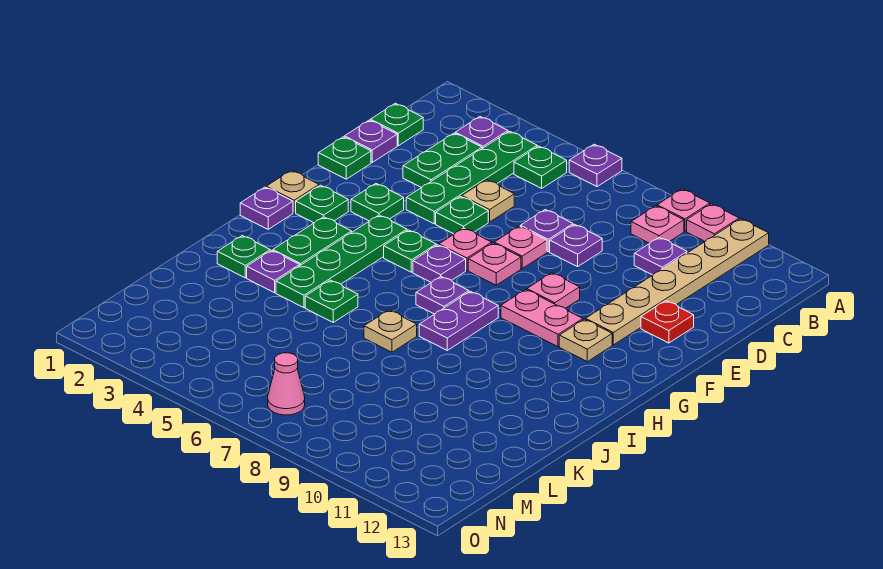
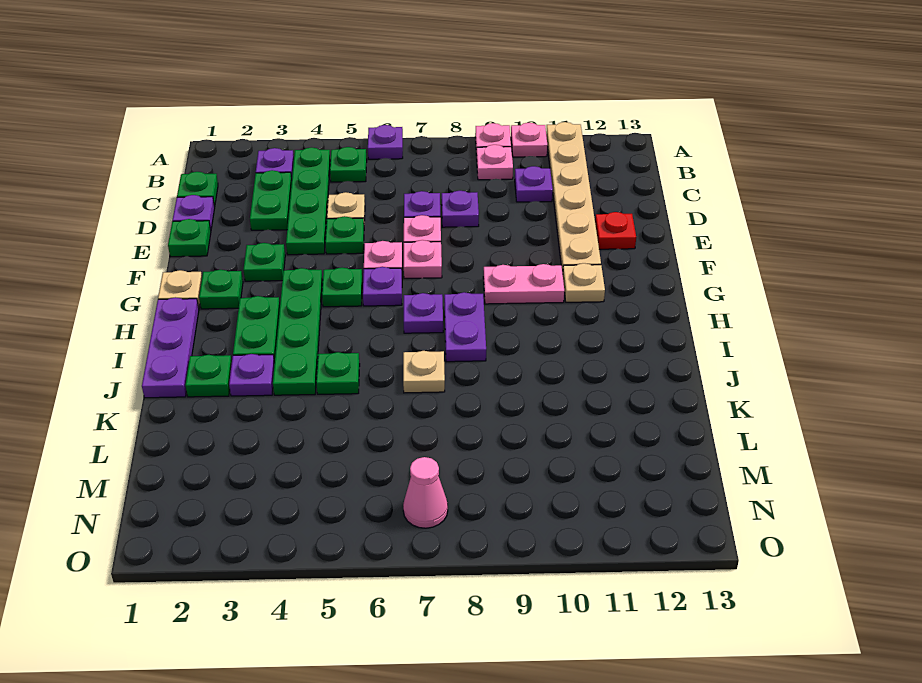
pink 1x1 plate [527,273,580,308] -> none
purple 1x1 plate [240,187,293,229] -> purple 1x3 plate [142,297,199,398]

